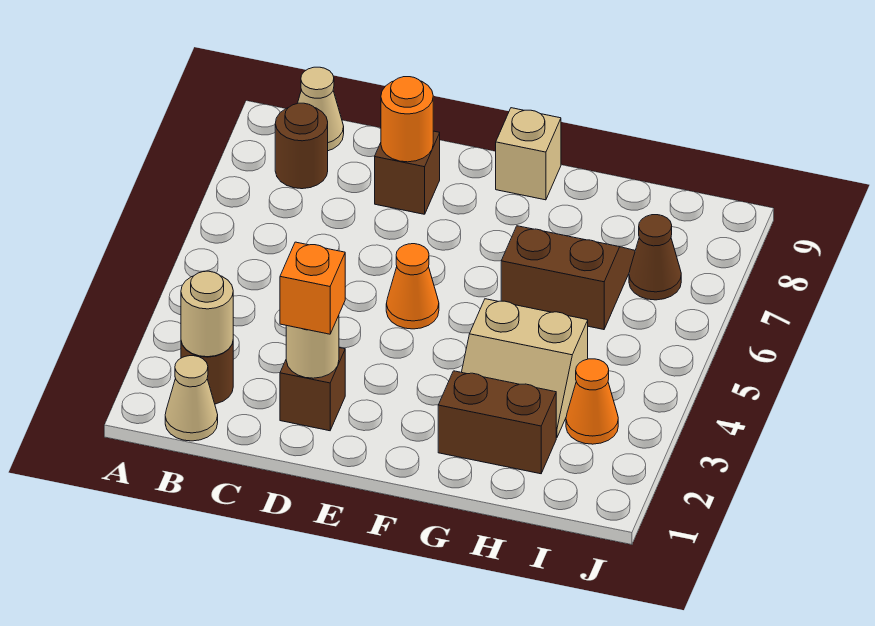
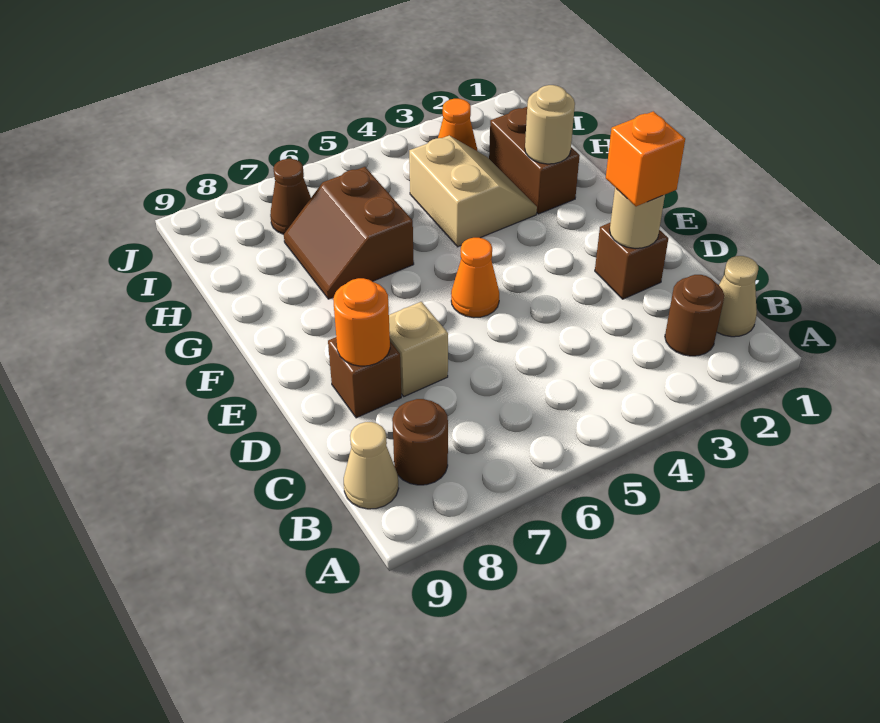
tan 1x1 round brick [181,271,233,357] -> tan 1x1 round brick moved to [525,85,575,164]
tan 1x1 brick [496,108,561,200] -> tan 1x1 brick moved to [389,302,448,396]

